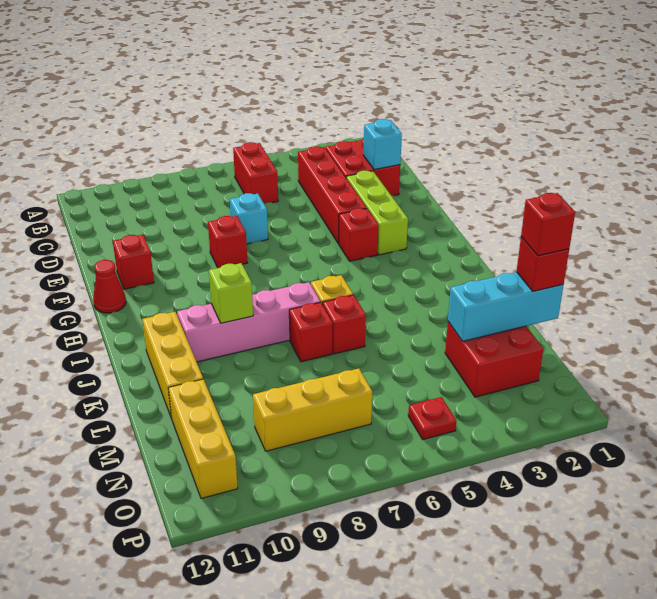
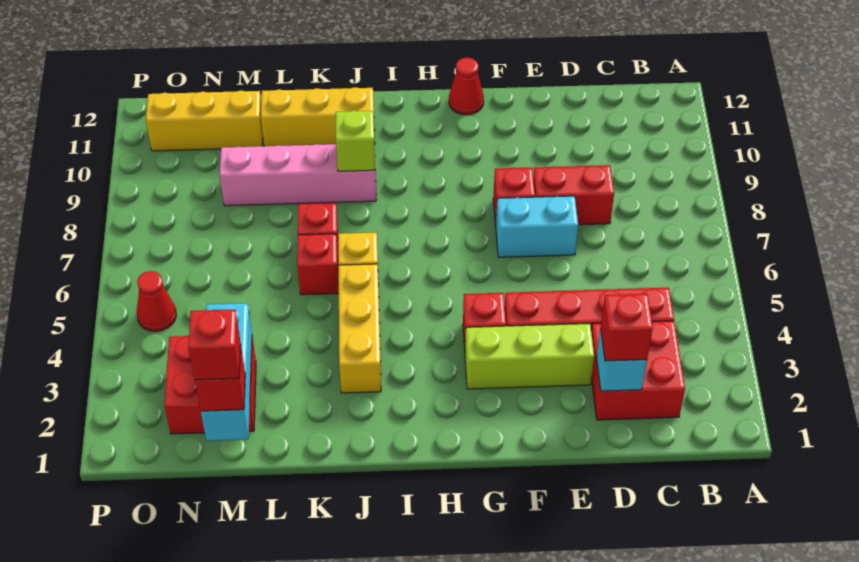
red 1x2 brick [233,142,278,203] -> red 1x2 brick moved to [533,165,614,225]
cyan 1x1 brick [230,193,268,244] -> cyan 1x2 brick [496,196,578,257]
red 1x1 brick [113,235,154,289] -> red 1x1 brick moved to [601,294,653,361]
pink 1x4 brick [177,282,320,362] -> pink 1x4 brick turned to [220,144,376,206]
yellow 1x3 brick [253,368,372,451] -> yellow 1x3 brick moved to [338,264,381,393]
red 1x1 plate [408,397,456,439] -> red 1x1 cone [137,271,176,331]

